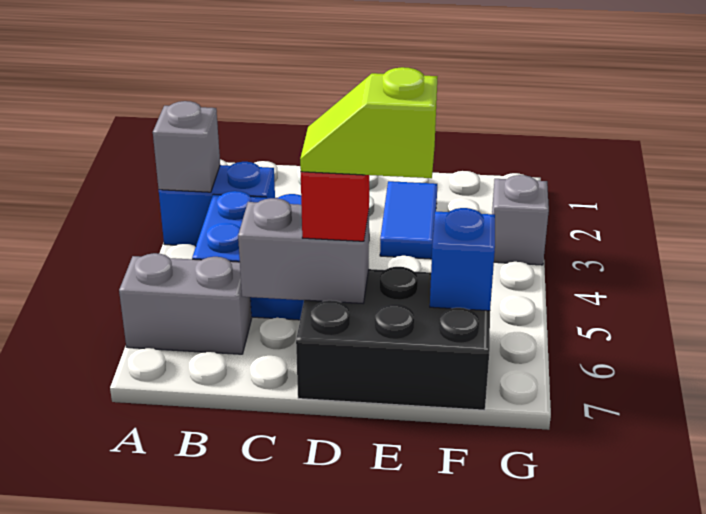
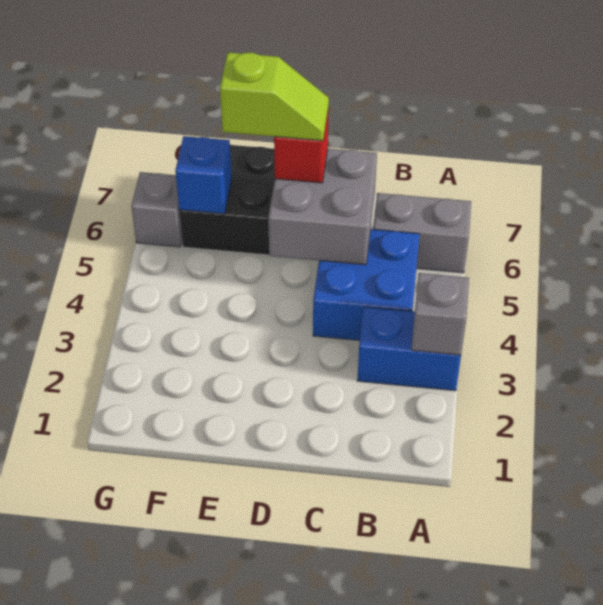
grey 1x2 brick [238,198,369,303] -> grey 2x2 brick [268,149,377,265]
blue 1x2 tile [380,181,437,259] -> none
grey 1x1 brick [492,175,549,265] -> grey 1x1 brick moved to [131,172,182,247]

